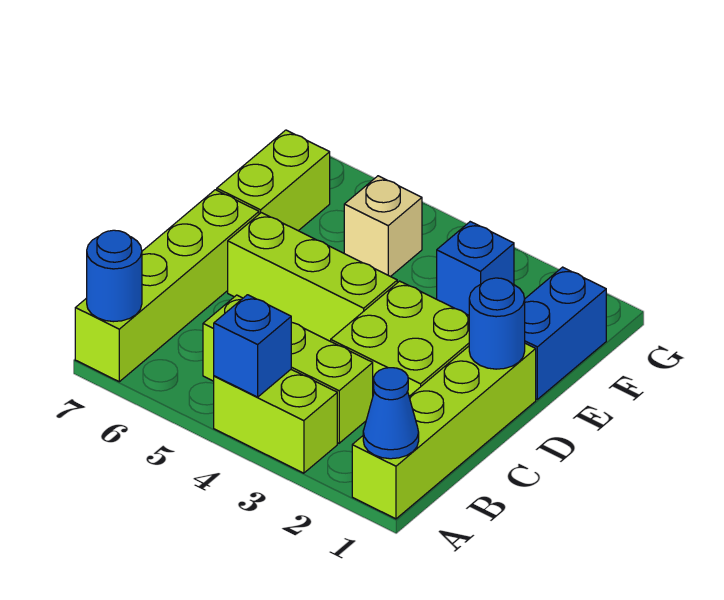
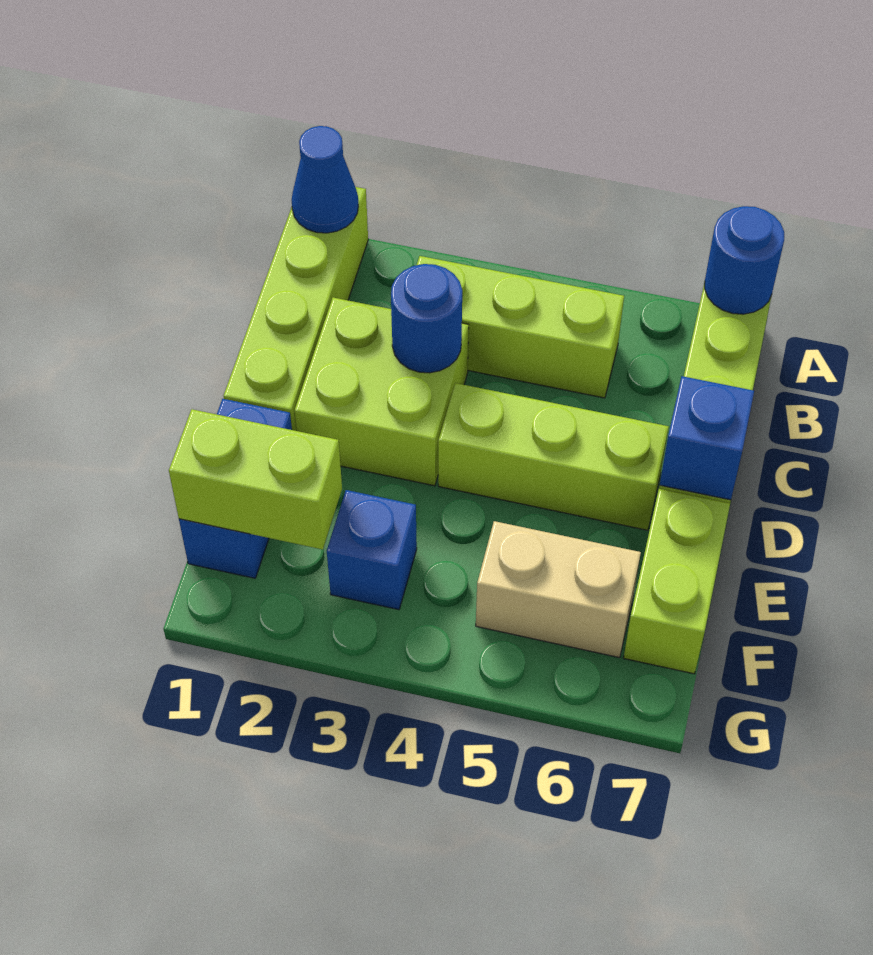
lime 1x2 brick [214,370,337,473] -> lime 1x2 brick moved to [169,409,342,550]
blue 1x1 brick [214,295,292,397] -> blue 1x1 brick moved to [660,376,754,500]
blue 1x1 round brick [469,278,525,369] -> blue 1x1 round brick moved to [391,264,462,373]
tan 1x1 brick [344,176,422,277] -> tan 1x2 brick [476,521,641,658]

